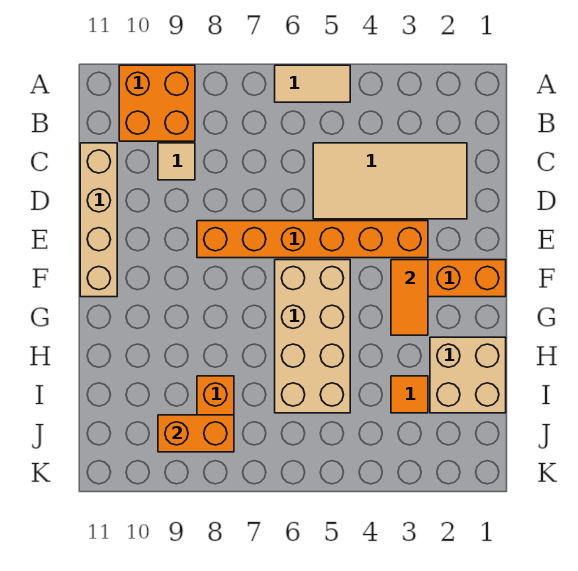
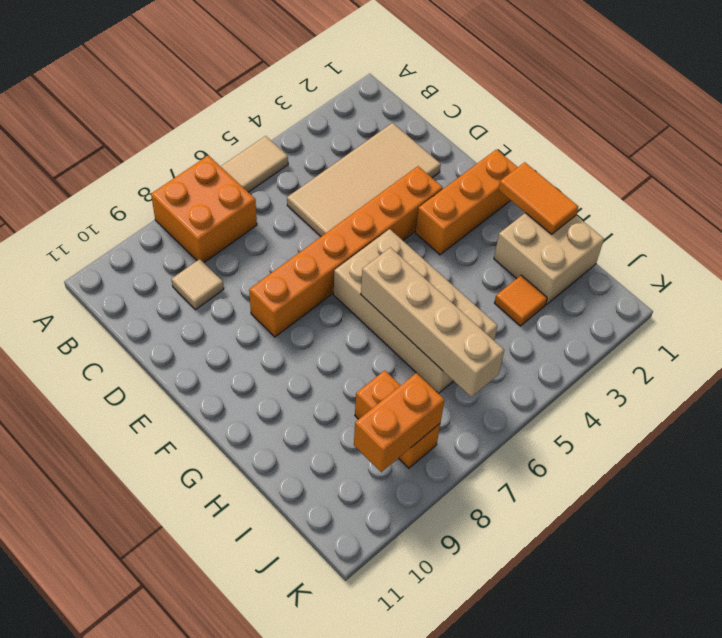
orange 2x2 brick [119,65,195,141] -> orange 2x2 brick moved to [151,155,257,262]
tan 1x4 brick [80,143,117,297] -> tan 1x4 brick moved to [361,248,504,397]
orange 1x2 tile [391,260,428,335] -> orange 1x2 tile moved to [498,162,578,234]

